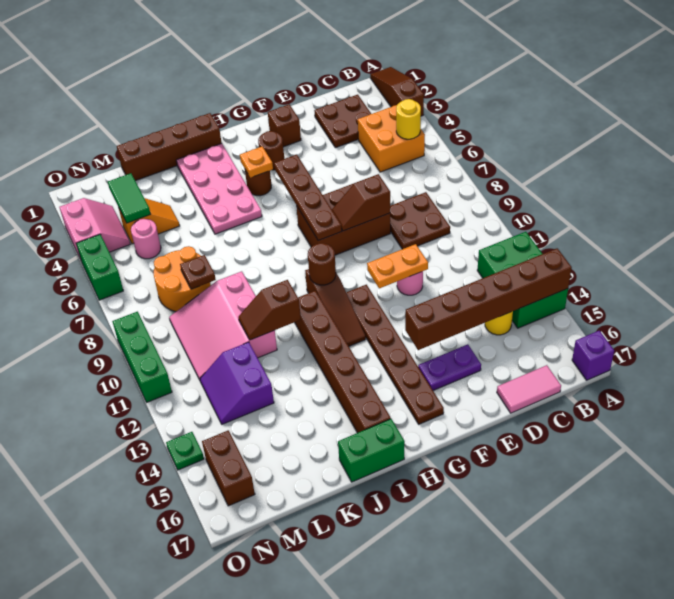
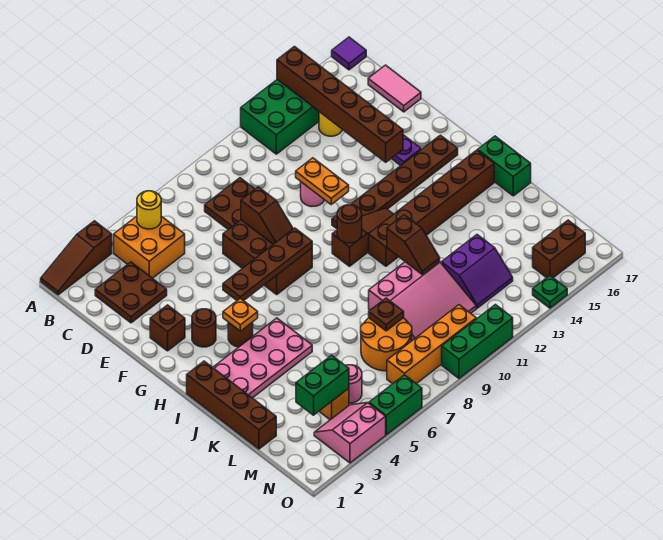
purple 1x1 brick [572,331,614,380] -> purple 1x1 tile [332,37,366,70]
green 1x2 tile [108,173,151,223] -> green 1x2 brick [296,355,349,415]
none -> orange 1x4 brick [387,305,476,384]

